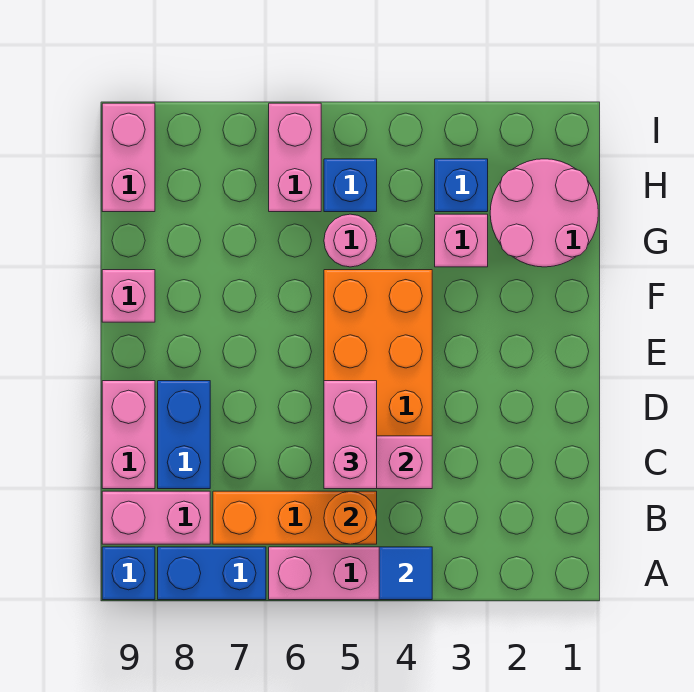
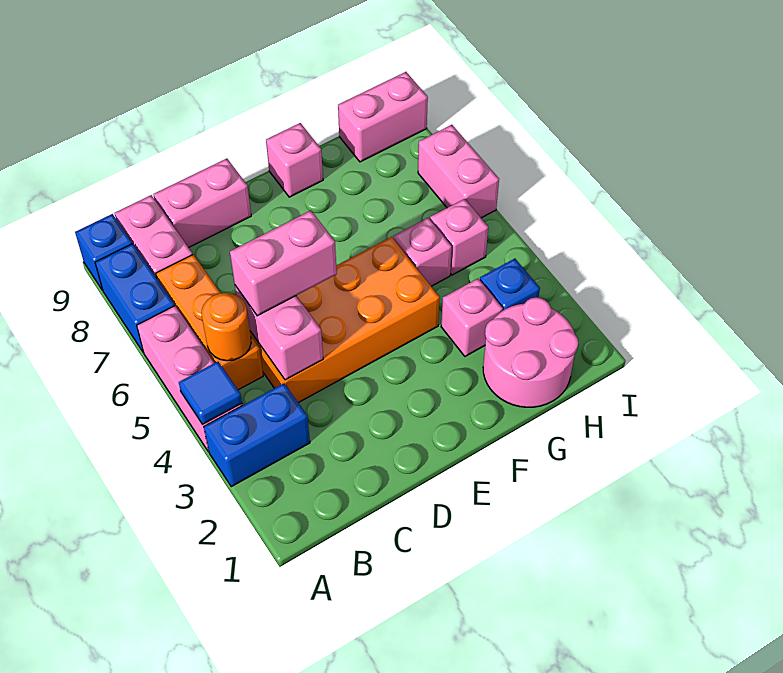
blue 1x2 brick [158,381,210,489] -> blue 1x2 brick moved to [204,383,310,487]
pink 1x1 round brick [324,214,377,267] -> pink 1x1 brick [393,218,452,286]
blue 1x1 brick [324,159,377,212] -> pink 1x1 brick [430,199,488,275]
pink 1x2 brick [269,103,321,212] -> pink 1x2 brick turned to [418,125,499,218]

